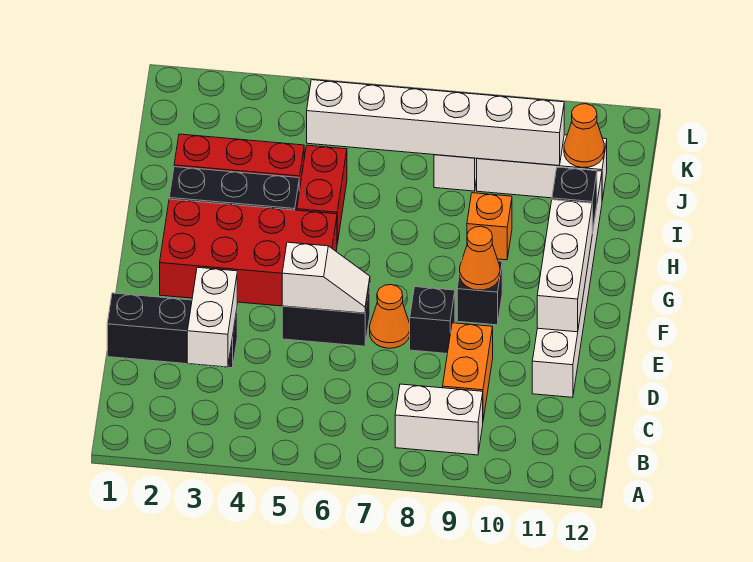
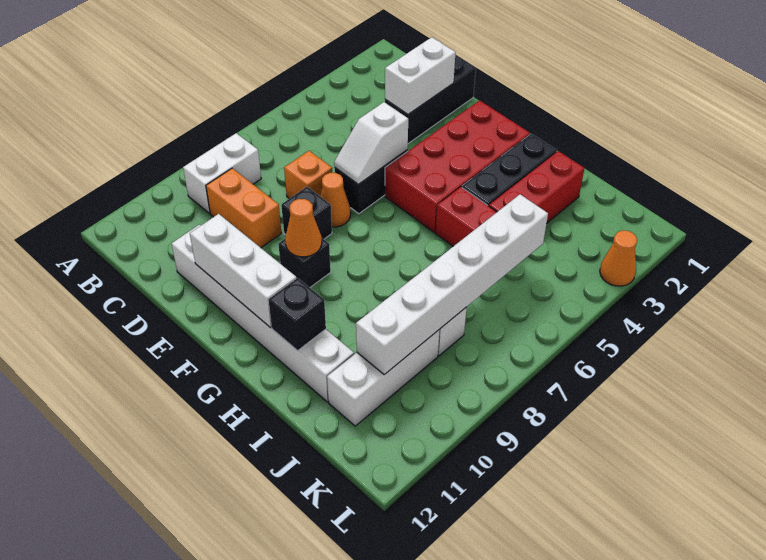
white 1x2 brick [187,267,237,367] -> white 1x2 brick turned to [385,37,456,114]
orange 1x1 brick [467,193,512,260] -> orange 1x1 brick moved to [284,151,332,199]
orange 1x1 cone [564,104,604,168] -> orange 1x1 cone moved to [600,231,637,286]

